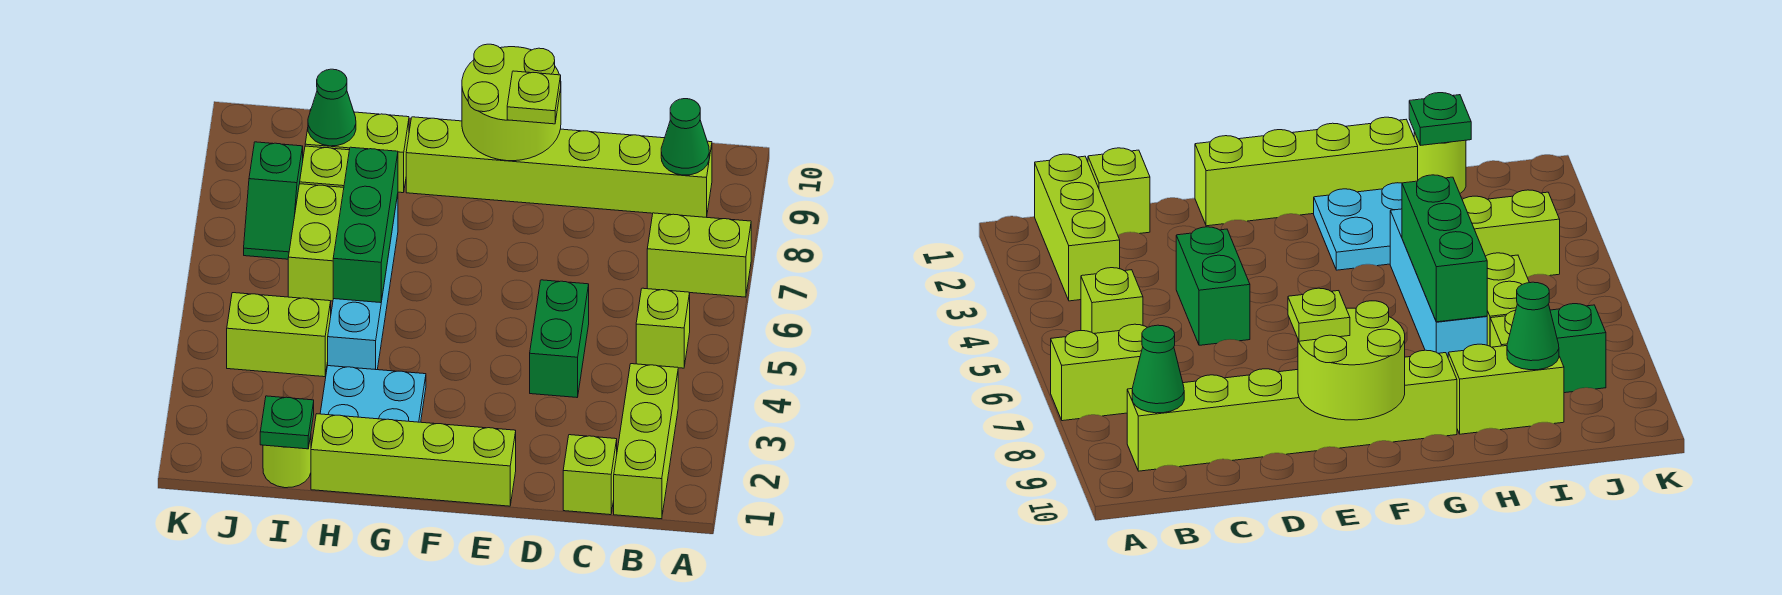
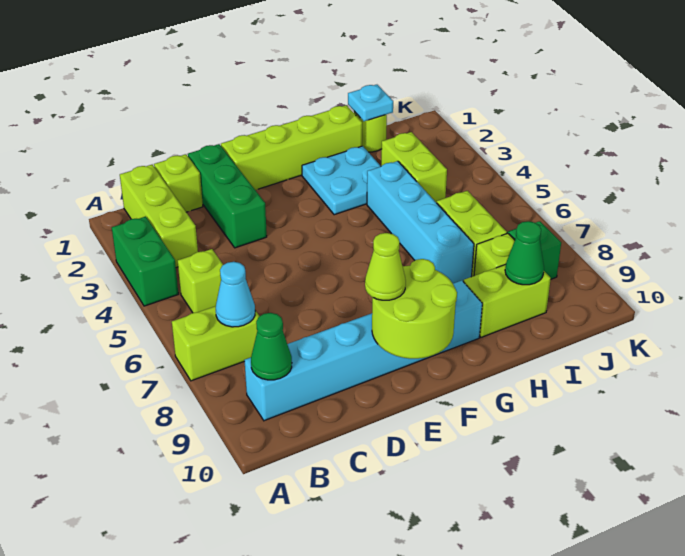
none -> cyan 1x1 cone [216,262,255,327]
lime 1x6 brick [406,117,712,217] -> cyan 1x6 brick [244,281,482,421]
green 1x2 brick [530,280,589,397] -> green 1x2 brick moved to [112,216,178,306]
lime 1x1 plate [507,71,561,124] -> lime 1x1 cone [365,233,406,300]
green 1x3 brick [333,147,398,303] -> green 1x3 brick moved to [188,144,267,248]
green 1x1 plate [260,396,314,449] -> cyan 1x1 plate [348,85,393,121]
lime 1x2 brick [227,293,331,377] -> lime 1x2 brick turned to [381,132,447,203]

